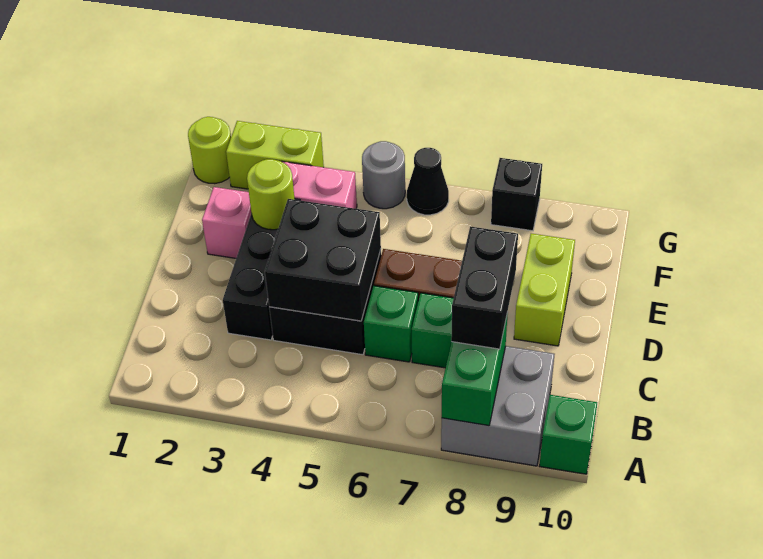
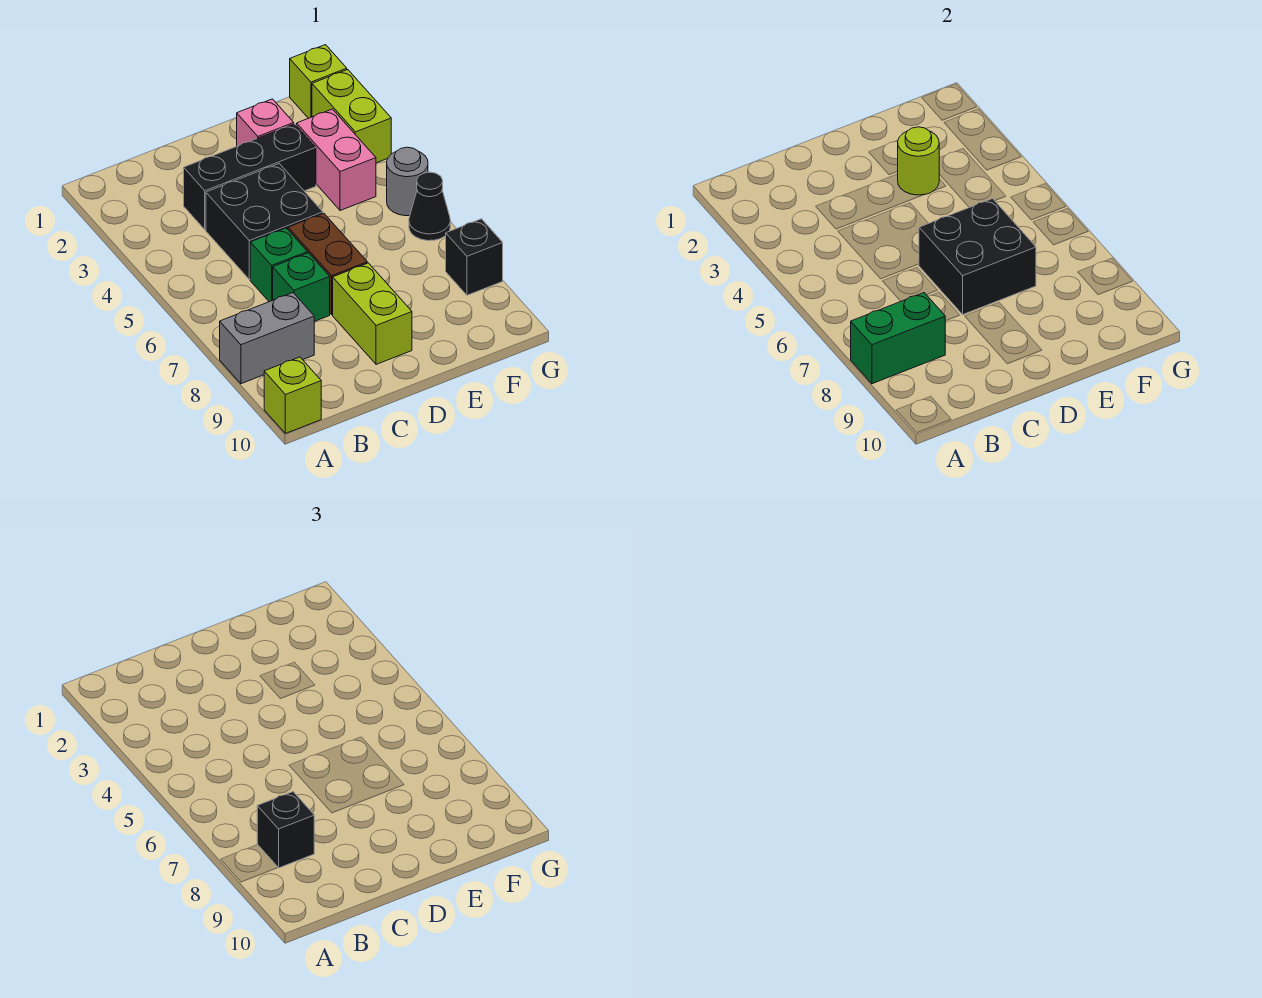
grey 2x2 brick [441,346,555,466] -> grey 1x2 brick [220,293,314,384]
green 1x1 brick [540,395,597,474] -> lime 1x1 brick [264,357,321,434]
black 1x2 brick [451,227,518,349] -> black 1x1 brick [257,792,314,868]
black 2x2 brick [265,199,381,321] -> black 2x2 brick moved to [919,199,1036,314]
lime 1x2 brick [514,234,575,346] -> lime 1x2 brick turned to [333,263,412,364]
lime 1x1 round brick [188,117,231,184] -> lime 1x1 brick [290,45,347,118]

